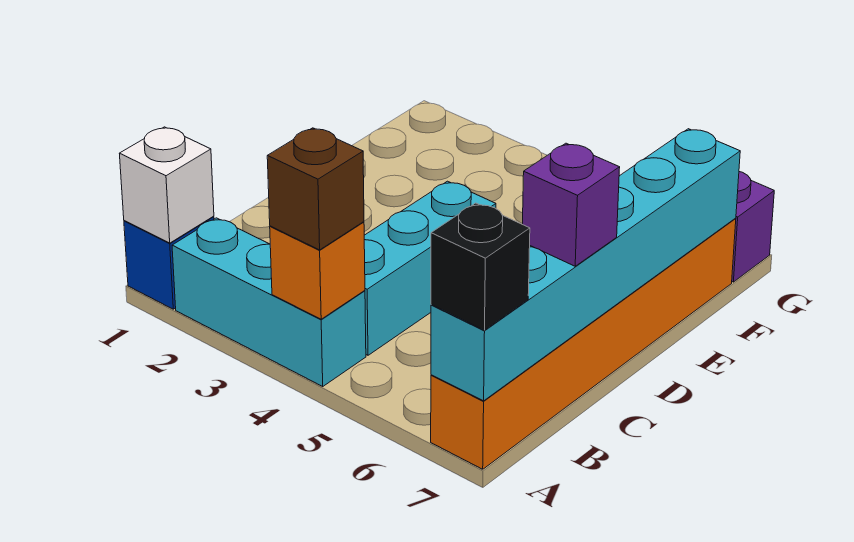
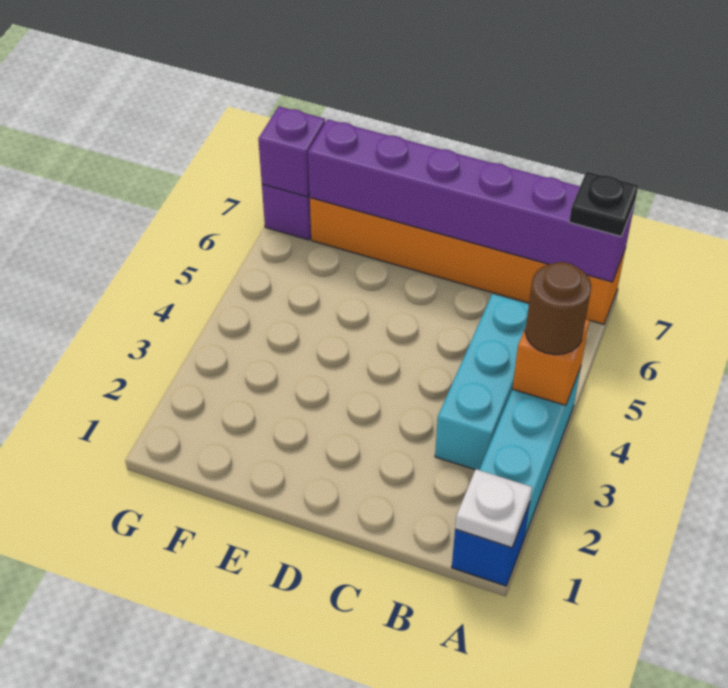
white 1x1 brick [120,127,214,243] -> white 1x1 plate [455,469,532,548]
brown 1x1 brick [267,128,364,250] -> brown 1x1 round brick [525,262,591,355]
cyan 1x6 brick [431,129,740,401] -> purple 1x6 brick [308,119,635,282]
black 1x1 brick [431,203,530,330] -> black 1x1 plate [569,172,638,237]
cyan 1x3 brick [364,181,496,355] -> cyan 1x3 brick turned to [435,294,529,470]
purple 1x1 brick [522,143,620,266] -> purple 1x1 brick moved to [258,107,325,197]

